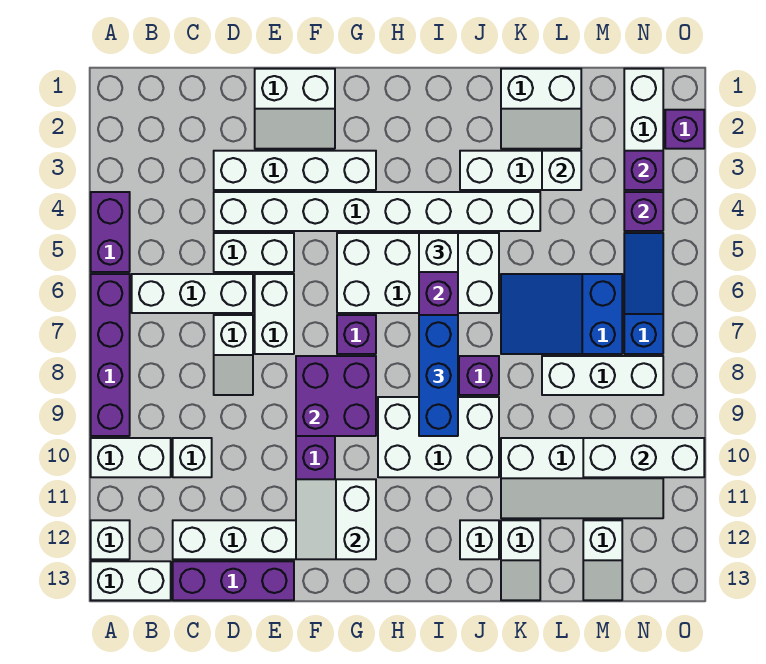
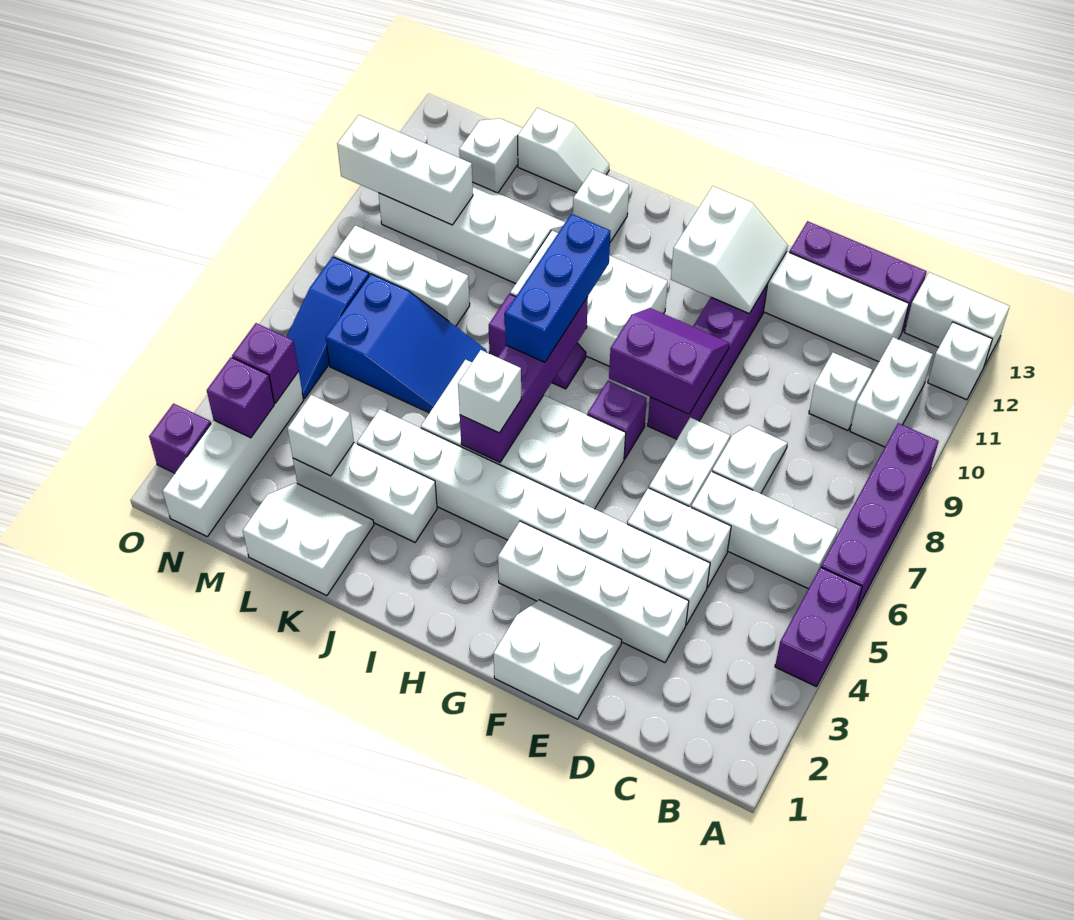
white 1x2 brick [91,438,171,477] -> white 1x2 brick turned to [850,337,933,447]
purple 2x2 brick [296,356,376,436] -> purple 2x2 slope [609,308,729,414]
white 1x2 slope [501,520,540,600] -> white 1x2 slope turned to [518,108,609,192]

